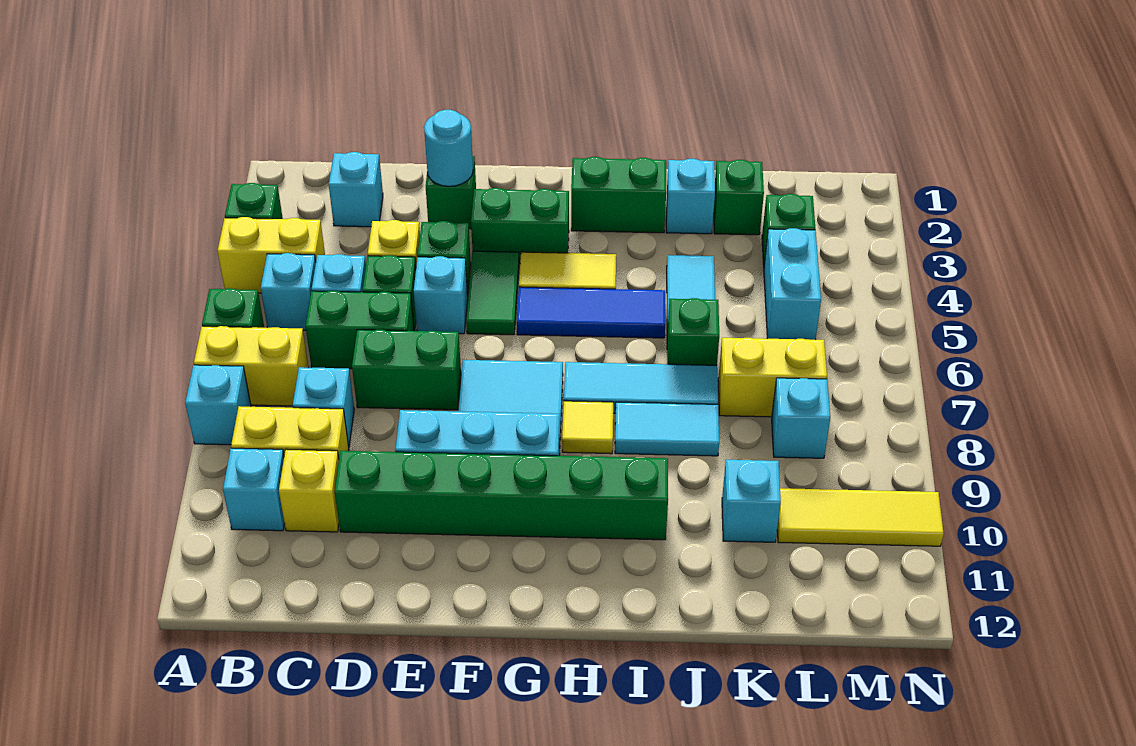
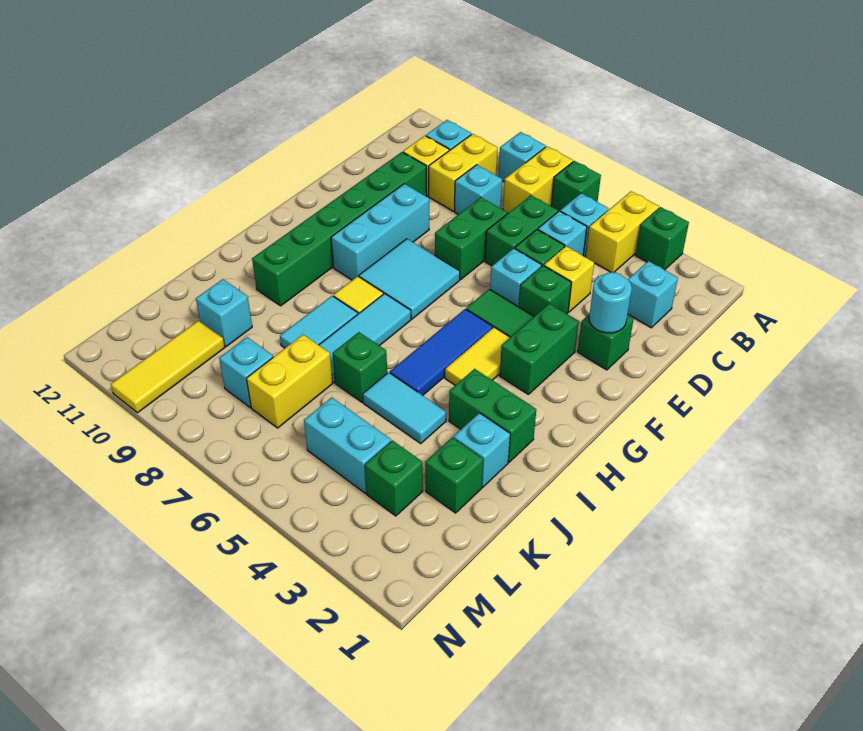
green 1x2 brick [571,157,666,233] -> green 1x2 brick turned to [449,369,536,462]

